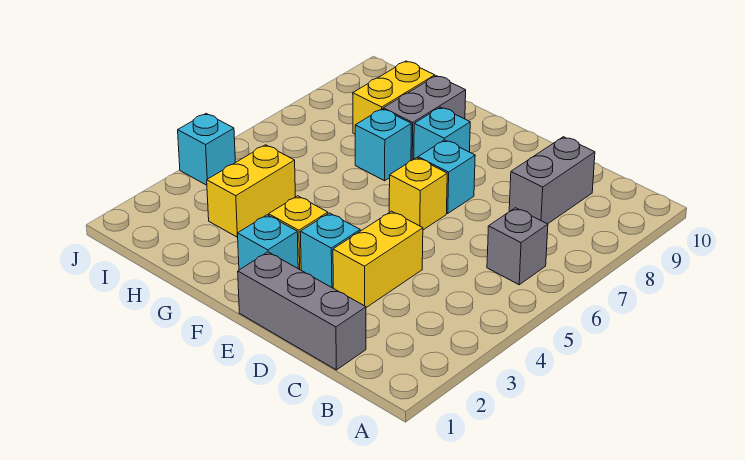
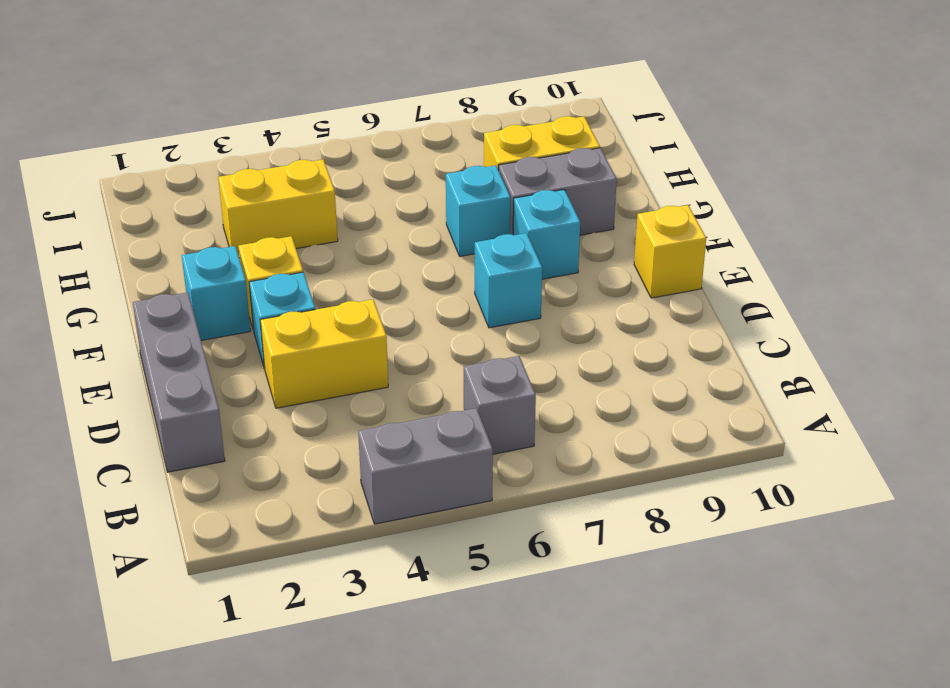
grey 1x2 brick [509,137,595,224] -> grey 1x2 brick moved to [358,408,493,524]
yellow 1x1 brick [389,158,447,230] -> yellow 1x1 brick moved to [634,205,706,298]
cyan 1x1 brick [178,114,235,185] -> none

